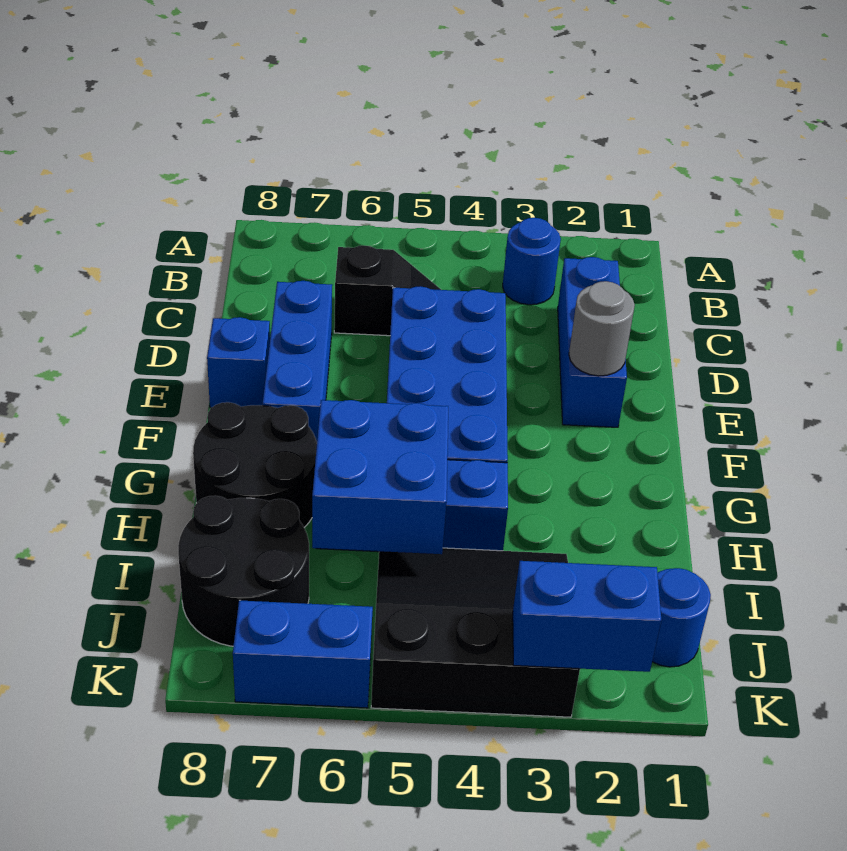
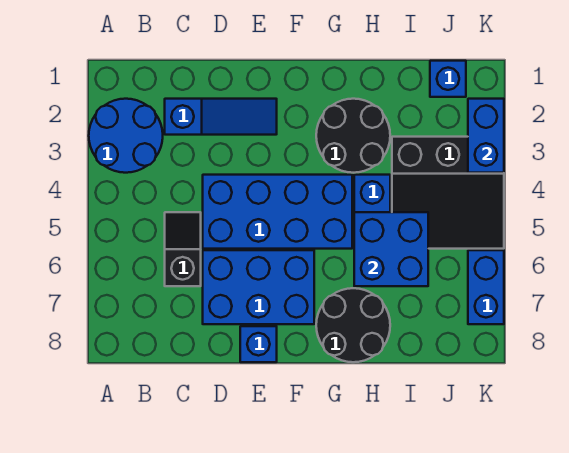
blue 1x1 round brick [503,218,561,305] -> blue 2x2 round brick [89,99,163,173]
blue 1x3 brick [558,257,627,427] -> blue 1x3 slope [165,99,277,135]
blue 1x3 brick [263,281,332,442] -> blue 2x3 brick [203,250,314,324]
grey 1x1 round brick [569,281,635,376] -> none
black 3x3 slope [371,548,580,717] -> black 3x3 slope turned to [392,137,504,249]
black 2x2 round brick [178,496,309,646] -> black 2x2 round brick moved to [316,99,390,173]
blue 1x1 round brick [652,568,711,667] -> blue 1x1 brick [430,61,466,97]

